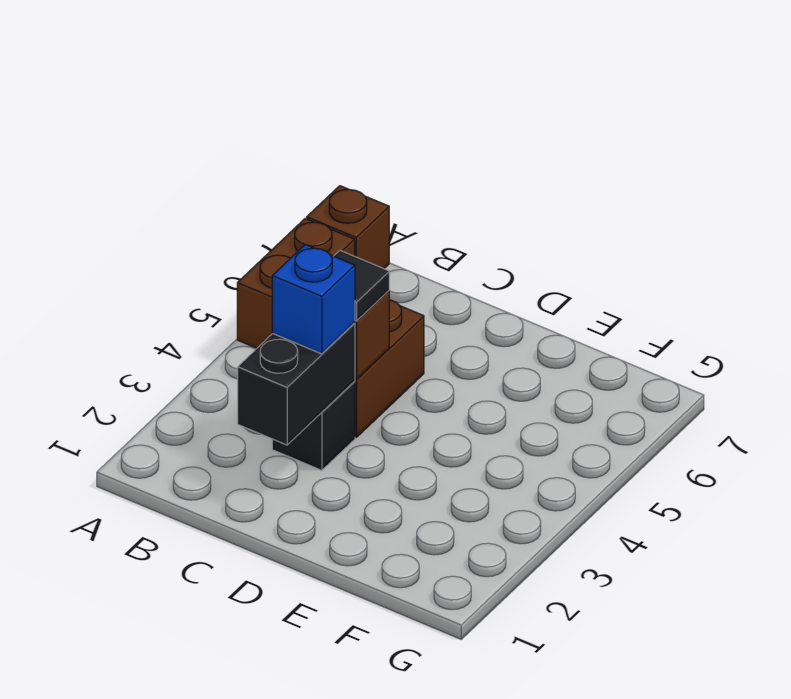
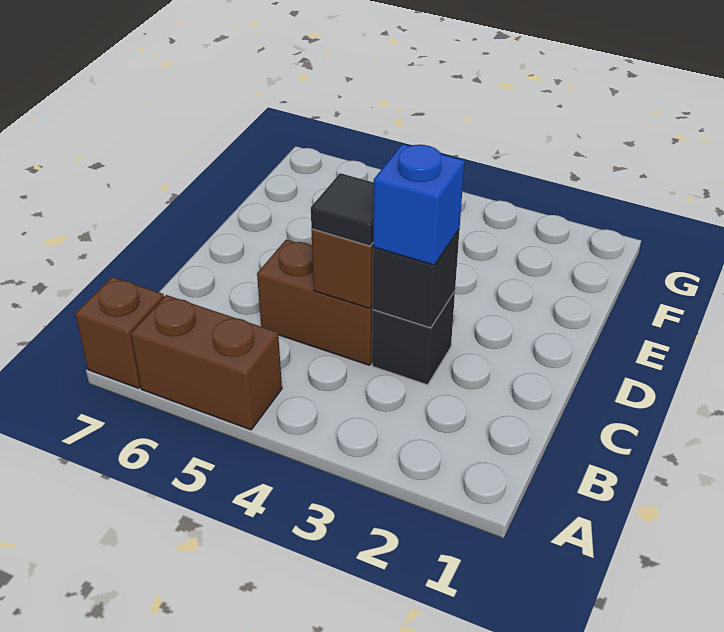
black 1x2 brick [238,323,355,445] -> black 1x1 brick [372,229,460,328]

